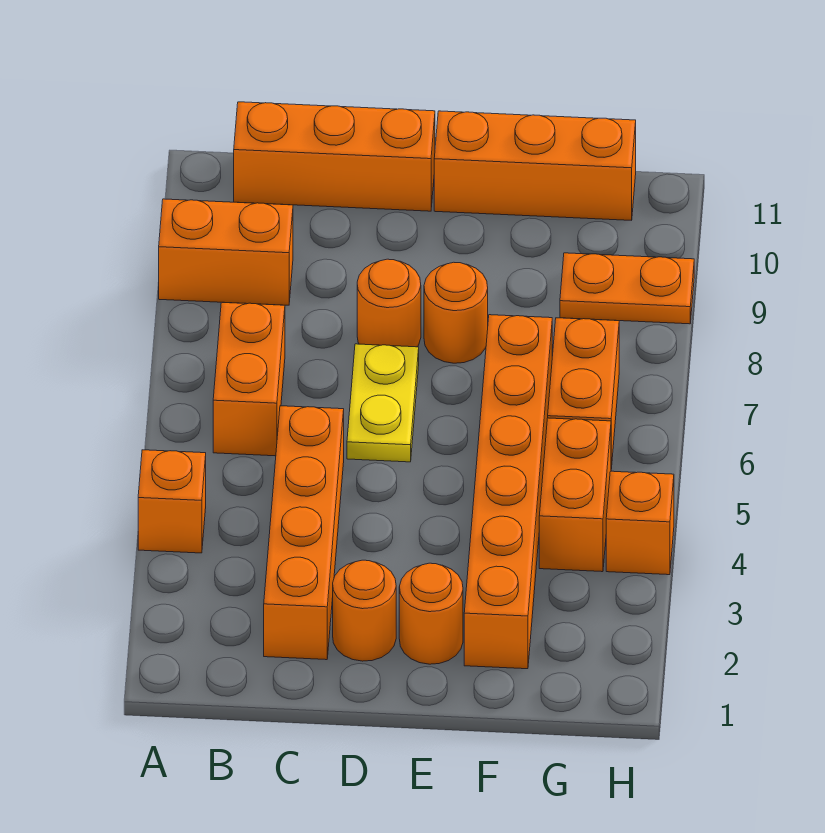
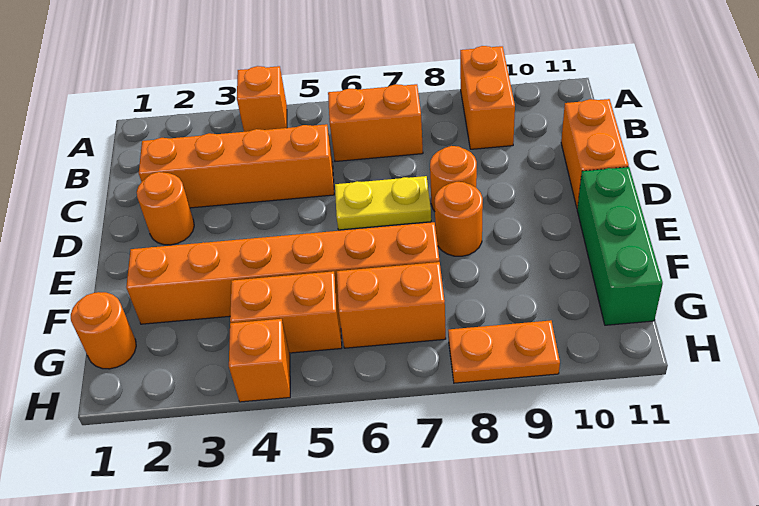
orange 1x3 brick [234,102,435,211] -> orange 1x2 brick [561,99,629,209]
orange 1x1 round brick [399,563,463,664] -> orange 1x1 round brick moved to [71,292,136,369]
orange 1x3 brick [434,111,636,220] -> green 1x3 brick [577,167,663,325]
orange 1x2 plate [560,253,694,324] -> orange 1x2 plate turned to [448,320,560,383]

